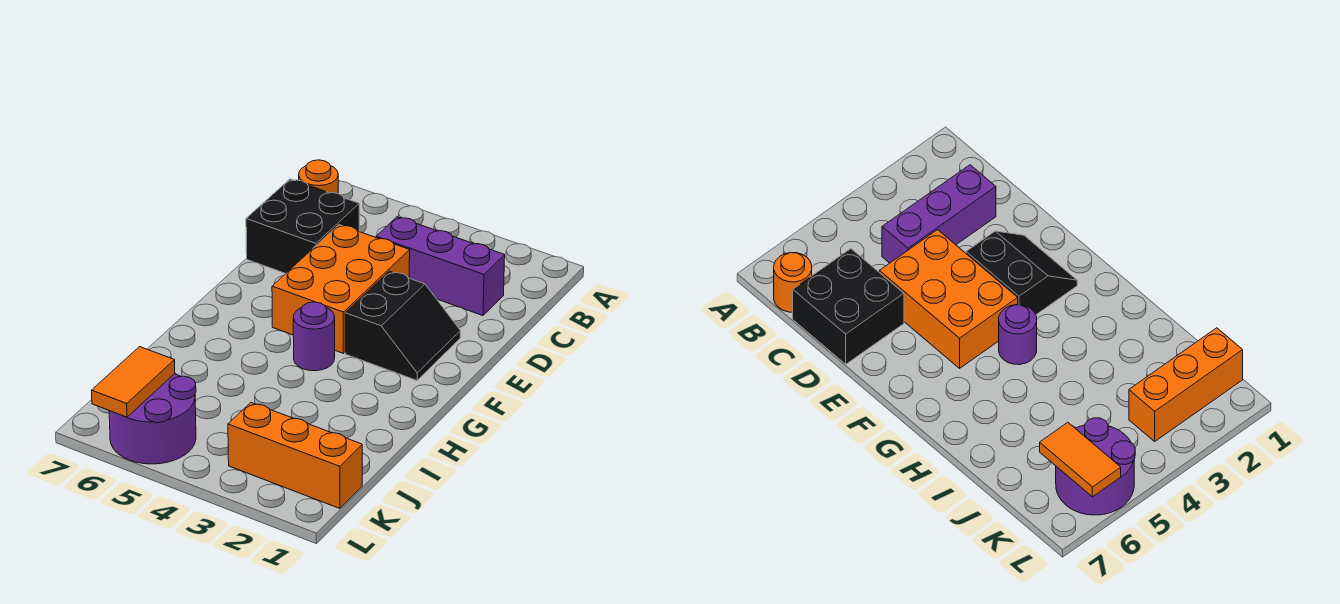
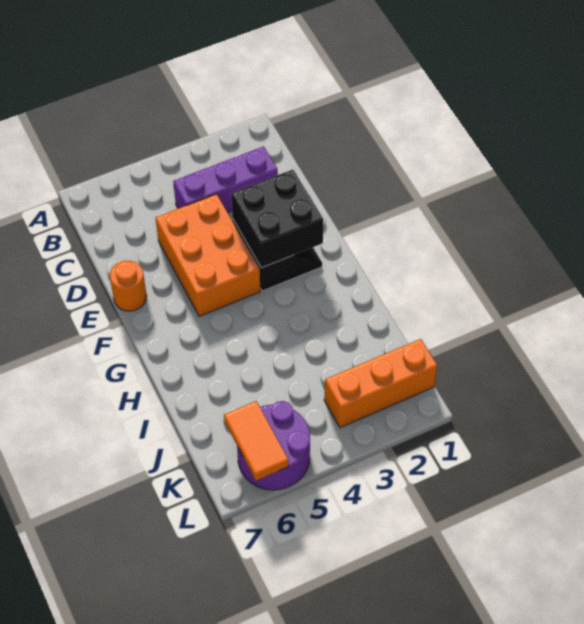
orange 1x1 round brick [299,160,338,193] -> orange 1x1 round brick moved to [110,261,147,311]
black 2x2 brick [246,179,359,274] -> black 2x2 brick moved to [231,170,324,268]
purple 1x1 round brick [293,302,335,371] -> none

